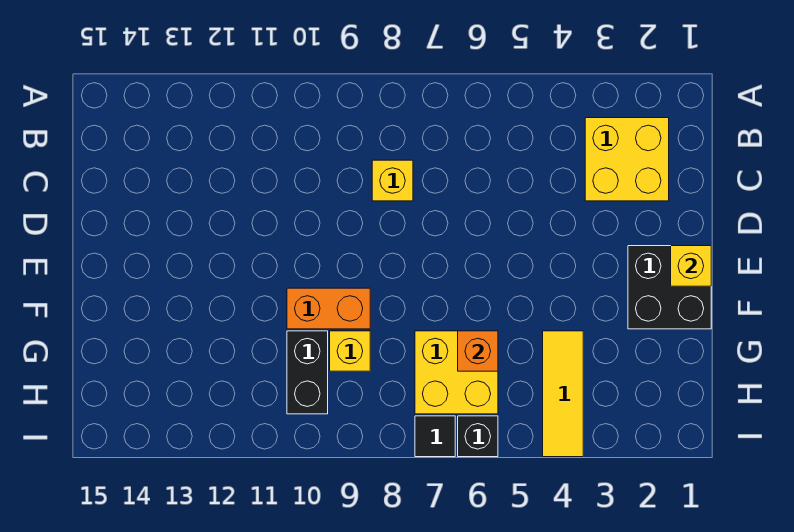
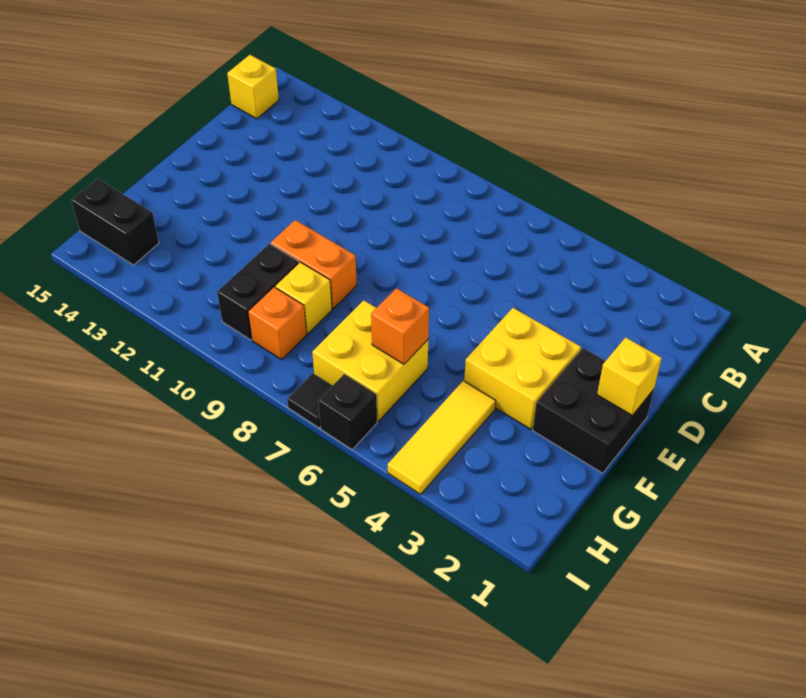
yellow 2x2 brick [585,118,669,201] -> yellow 2x2 brick moved to [464,308,581,429]
yellow 1x1 brick [372,160,413,201] -> yellow 1x1 brick moved to [227,55,279,119]
none -> orange 1x1 brick [248,287,307,360]
none -> black 1x2 brick [71,179,159,265]

